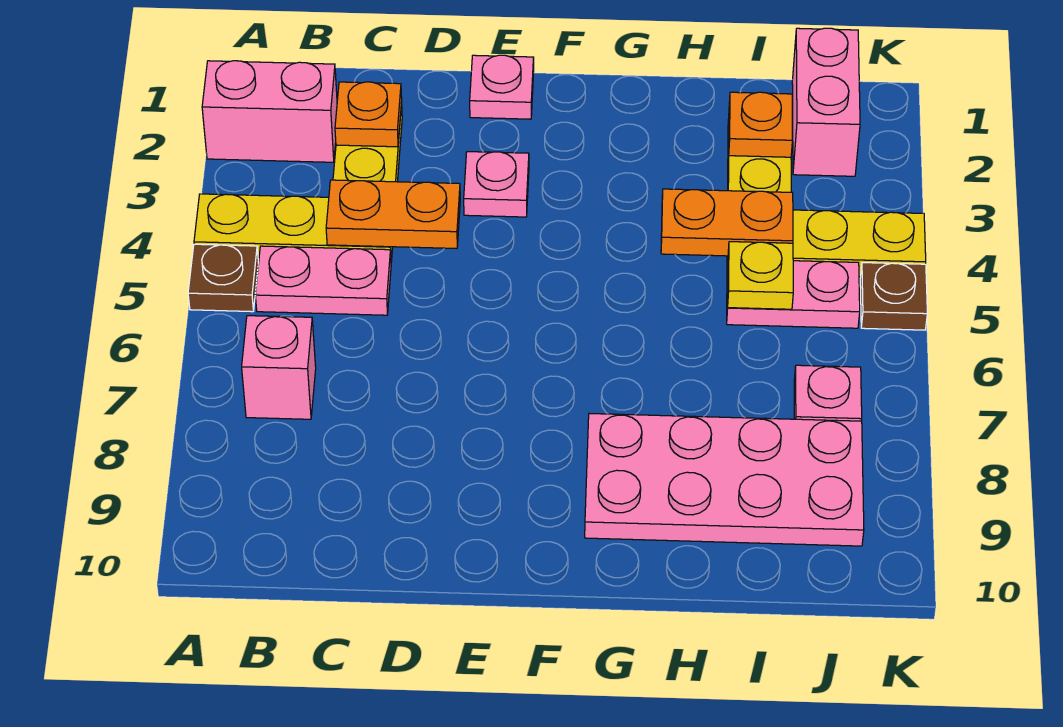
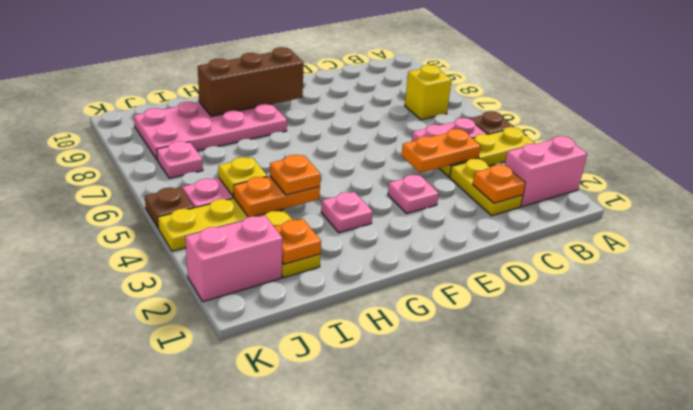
pink 1x1 brick [242,316,316,419] -> yellow 1x1 brick [405,65,452,120]
pink 1x1 plate [470,55,534,119] -> pink 1x1 plate moved to [321,192,373,233]
none -> brown 1x3 brick [198,47,304,116]
none -> orange 1x1 plate [270,155,321,195]
pink 1x2 brick [792,28,860,176] -> pink 1x2 brick turned to [185,215,283,302]

